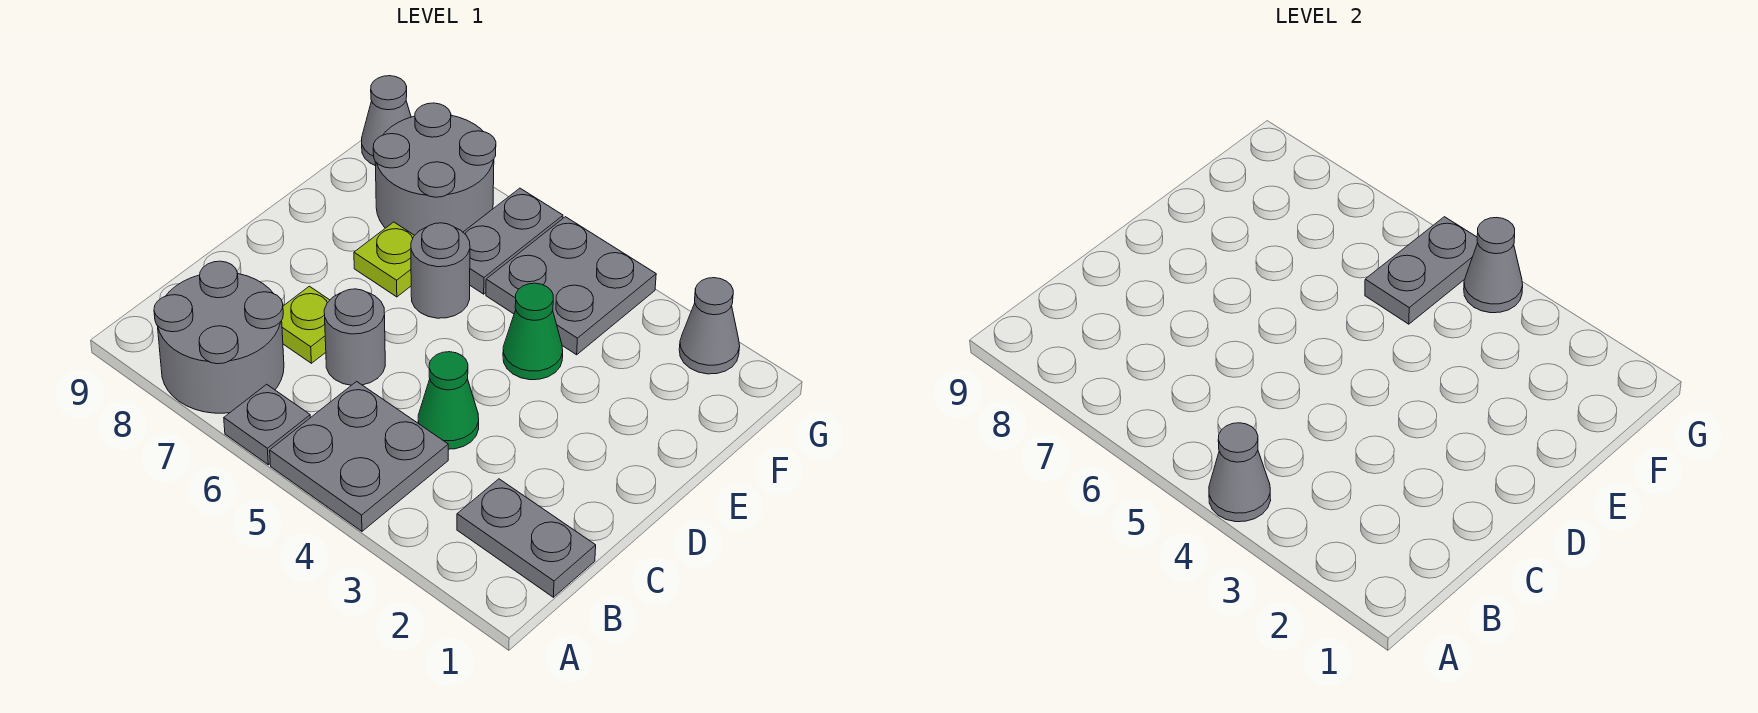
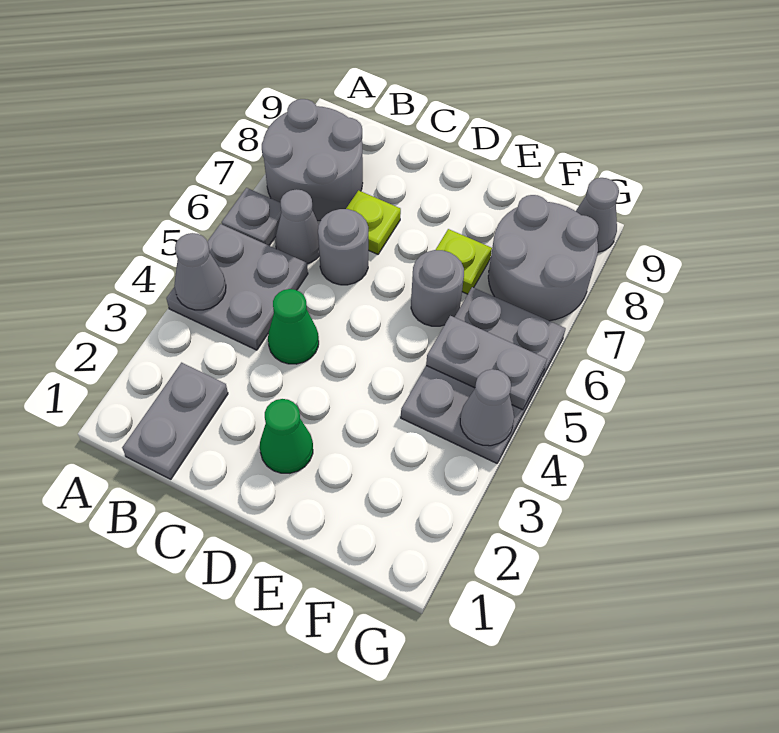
green 1x1 cone [503,283,563,380] -> green 1x1 cone moved to [260,399,313,473]
grey 1x1 cone [679,278,740,374] -> grey 1x1 cone moved to [275,189,319,264]

